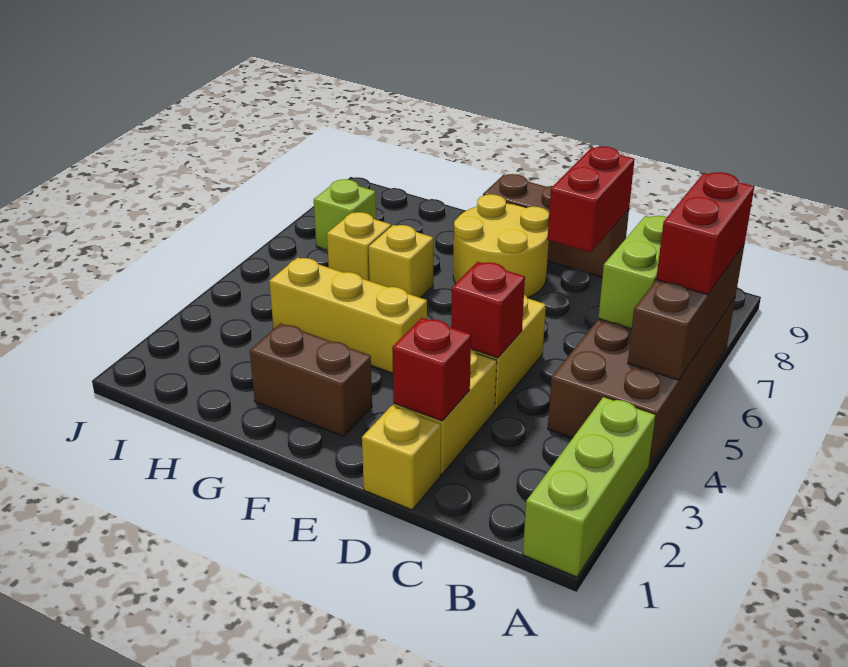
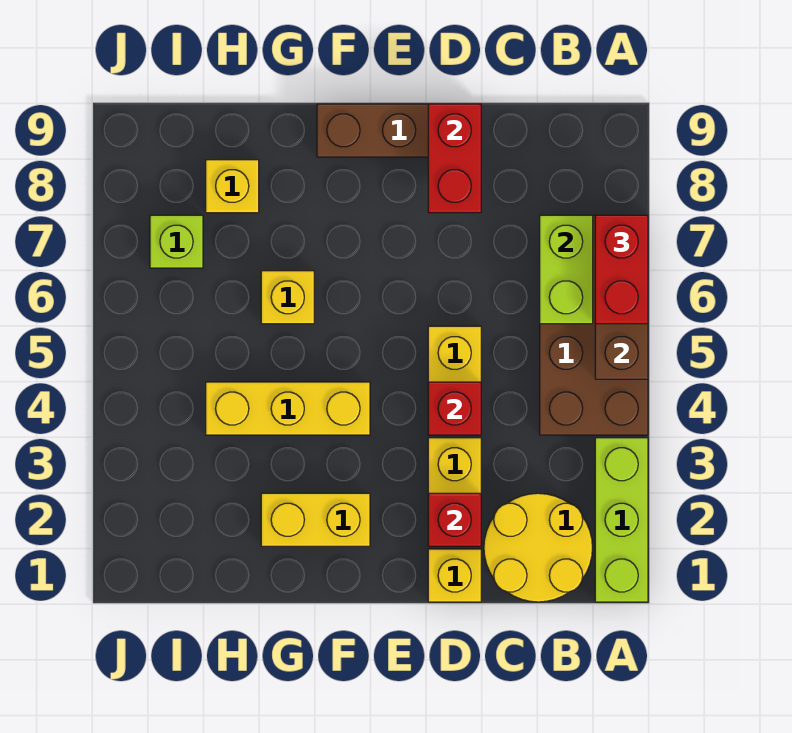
yellow 2x2 round brick [453,194,549,298] -> yellow 2x2 round brick moved to [484,493,592,602]
brown 1x2 brick [250,323,372,436] -> yellow 1x2 brick [261,493,370,546]
yellow 1x1 brick [327,212,391,281] -> yellow 1x1 brick moved to [206,160,259,213]

